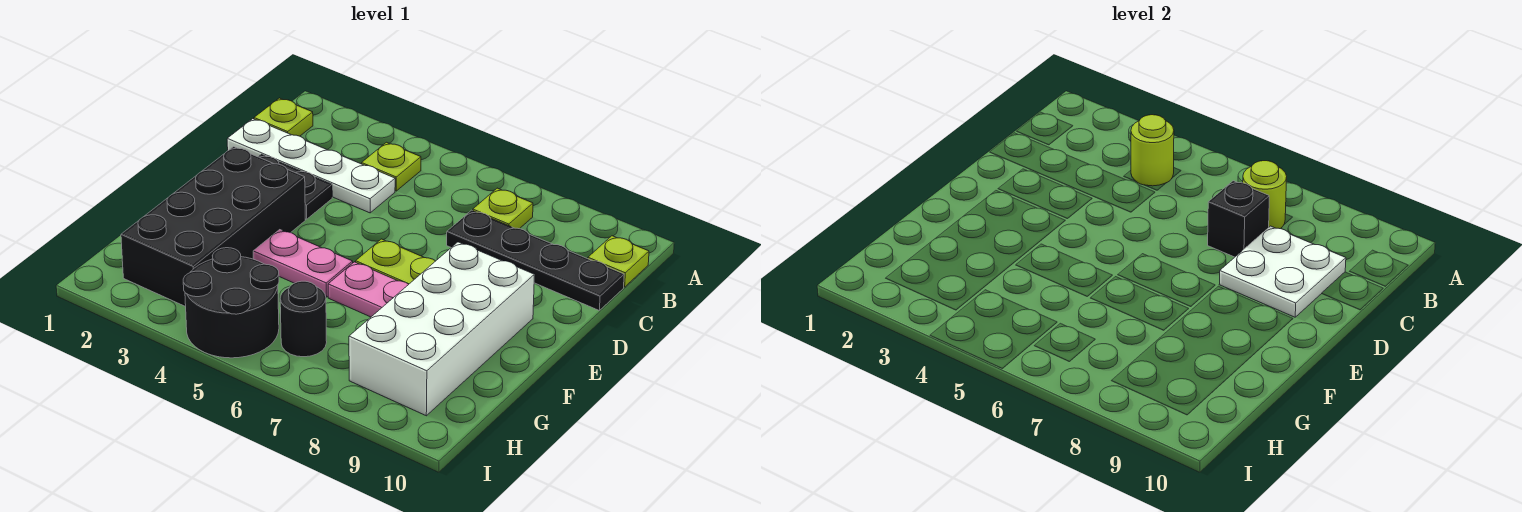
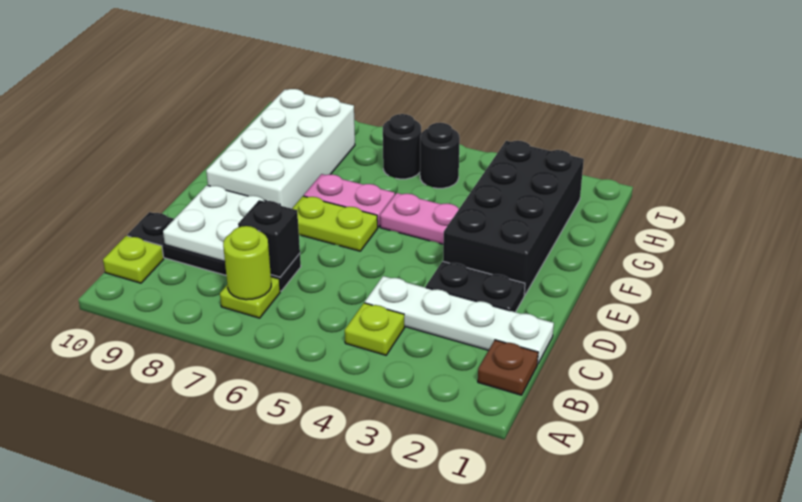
lime 1x1 plate [254,98,313,136] -> brown 1x1 plate [478,340,538,395]
lime 1x1 round brick [1131,115,1174,186] -> none
black 2x2 round brick [183,248,279,358] -> black 1x1 round brick [420,123,460,188]

